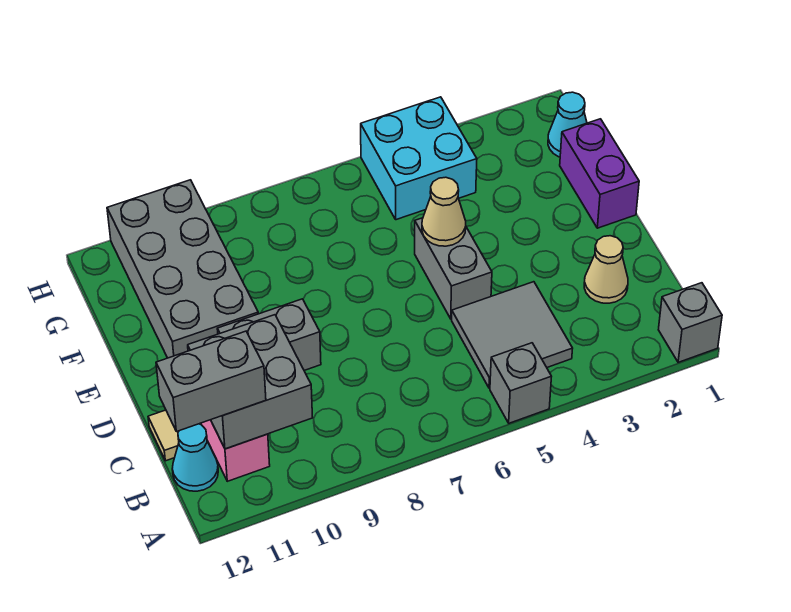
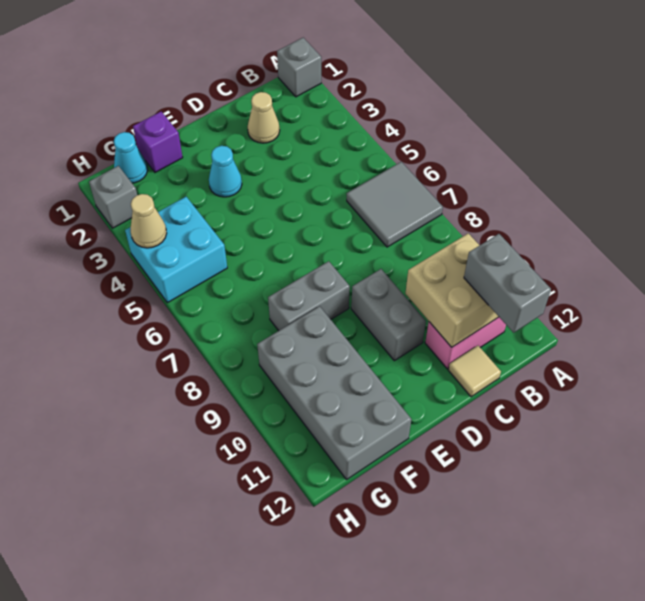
grey 1x1 brick [490,343,552,423] -> grey 1x1 brick moved to [89,166,137,228]
grey 2x2 tile [452,282,573,388] -> grey 2x2 tile moved to [347,162,443,247]
grey 2x2 brick [188,315,313,449] -> tan 2x2 brick [405,233,499,347]
cyan 1x1 cone [172,424,218,491] -> cyan 1x1 cone moved to [209,146,242,197]
grey 1x2 brick [415,218,492,319] -> grey 1x2 brick moved to [268,261,350,331]
purple 1x2 brick [560,119,639,228] -> purple 1x1 brick [133,112,183,173]
tan 1x1 cone [422,177,466,246] -> tan 1x1 cone moved to [130,194,167,248]
grey 2x4 brick [107,180,258,358] -> grey 2x4 brick turned to [257,306,412,479]

